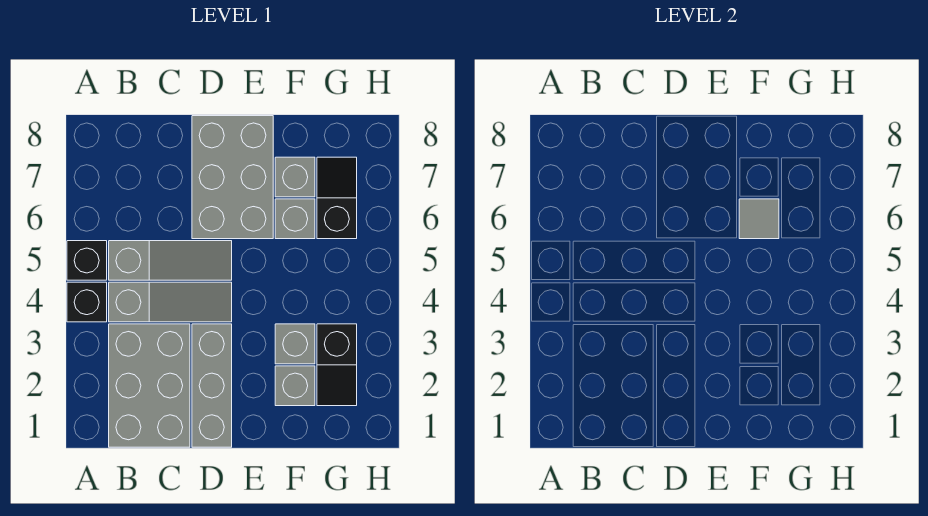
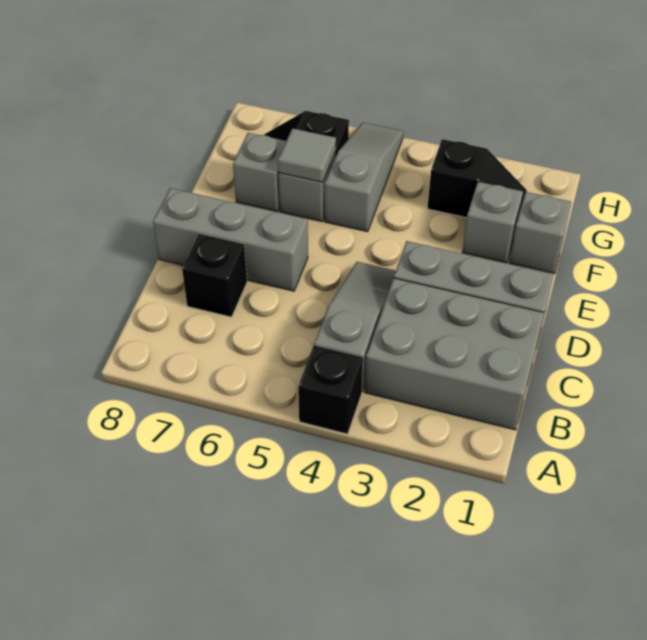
black 1x1 brick [67,241,107,280] -> black 1x1 brick moved to [182,234,247,317]
grey 1x3 slope [109,241,232,280] -> grey 1x3 slope moved to [325,123,403,232]
grey 2x3 brick [192,116,273,239] -> grey 1x3 brick [153,188,308,291]
grey 1x1 brick [275,324,315,364] -> grey 1x1 brick moved to [510,192,572,274]

